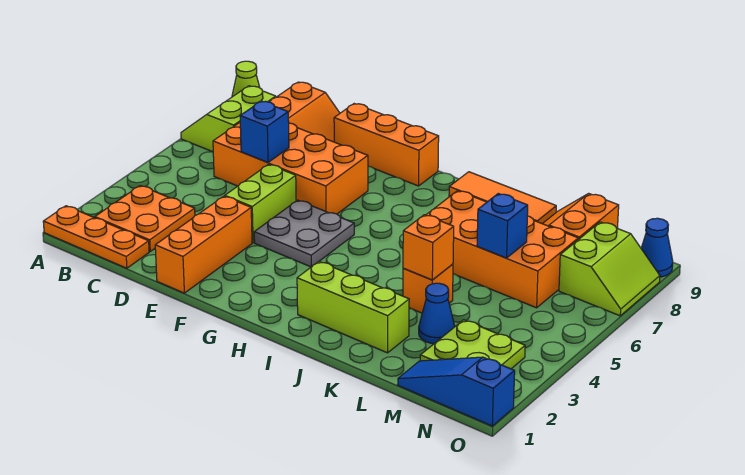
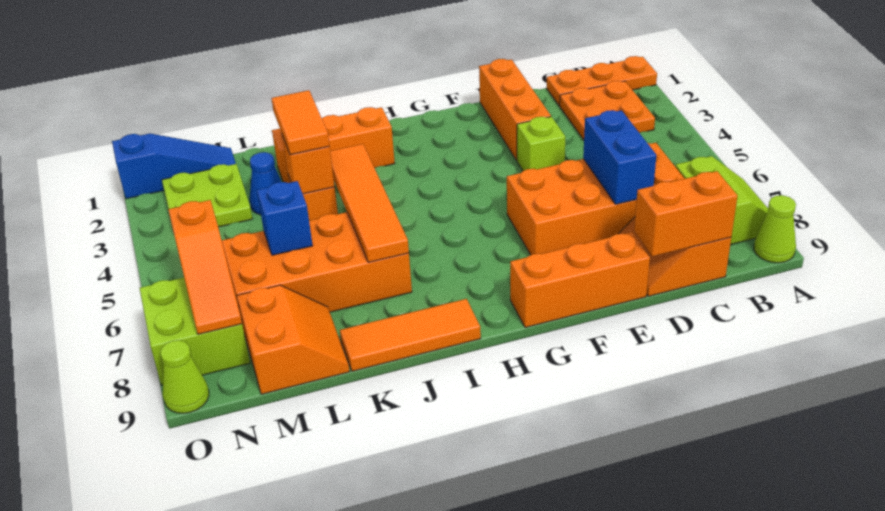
none -> orange 1x2 brick [634,171,738,257]
blue 1x1 brick [240,101,289,163] -> blue 1x2 brick [583,110,656,204]
lime 1x2 brick [225,164,296,243] -> lime 1x1 brick [517,117,565,171]
grey 2x2 plate [254,200,354,267] -> none
lime 1x3 brick [297,262,409,353] -> orange 1x3 brick [272,107,395,183]
none -> orange 1x4 tile [330,144,409,262]
none -> orange 1x2 tile [271,90,329,155]
none -> orange 1x3 slope [168,200,242,334]
lime 2x2 slope [559,222,660,316] -> lime 2x2 brick [140,278,250,385]
blue 1x1 cone [641,218,673,277] -> lime 1x1 cone [160,340,209,413]

